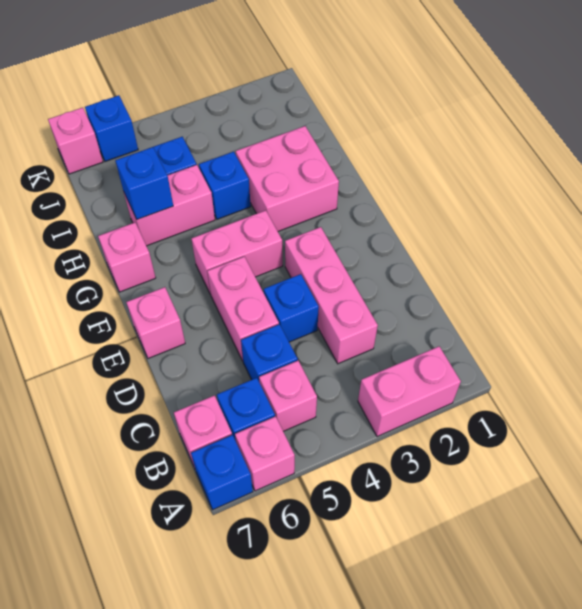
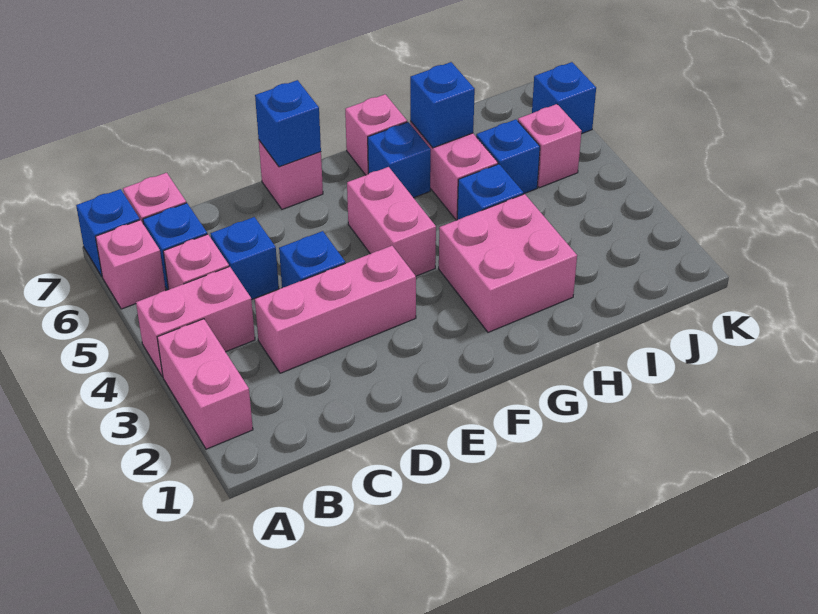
pink 1x2 brick [207,256,279,361] -> pink 1x2 brick moved to [136,267,255,377]
none -> blue 1x1 brick [255,80,321,167]
none -> blue 1x1 brick [368,122,431,198]
pink 1x1 brick [48,108,103,174] -> pink 1x1 brick moved to [518,104,582,188]

